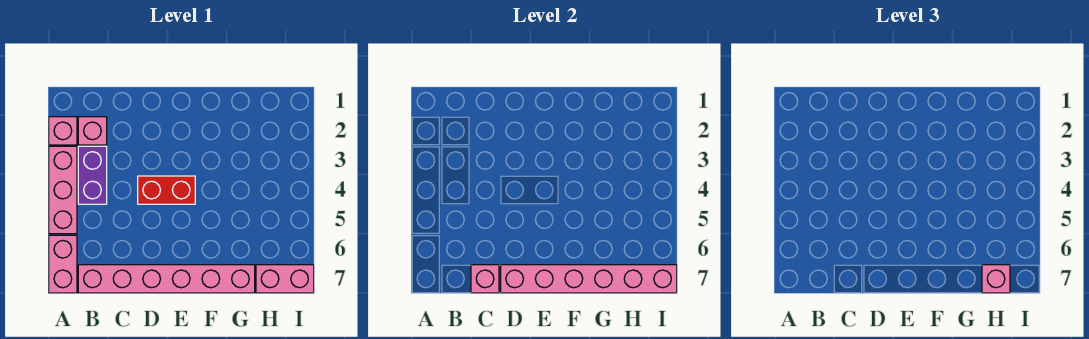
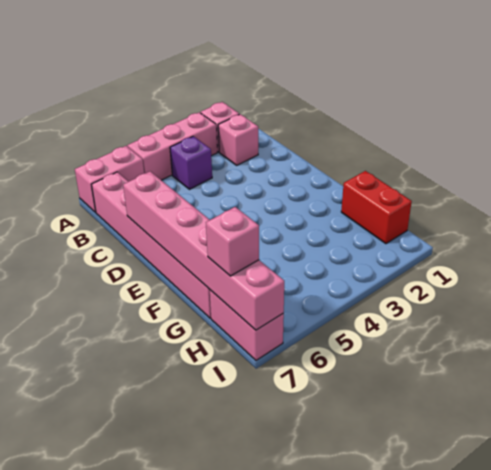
purple 1x2 brick [78,146,107,204] -> purple 1x1 brick [170,136,212,189]
pink 1x1 brick [471,265,499,293] -> none
red 1x2 brick [138,176,195,204] -> red 1x2 brick moved to [341,171,412,244]

